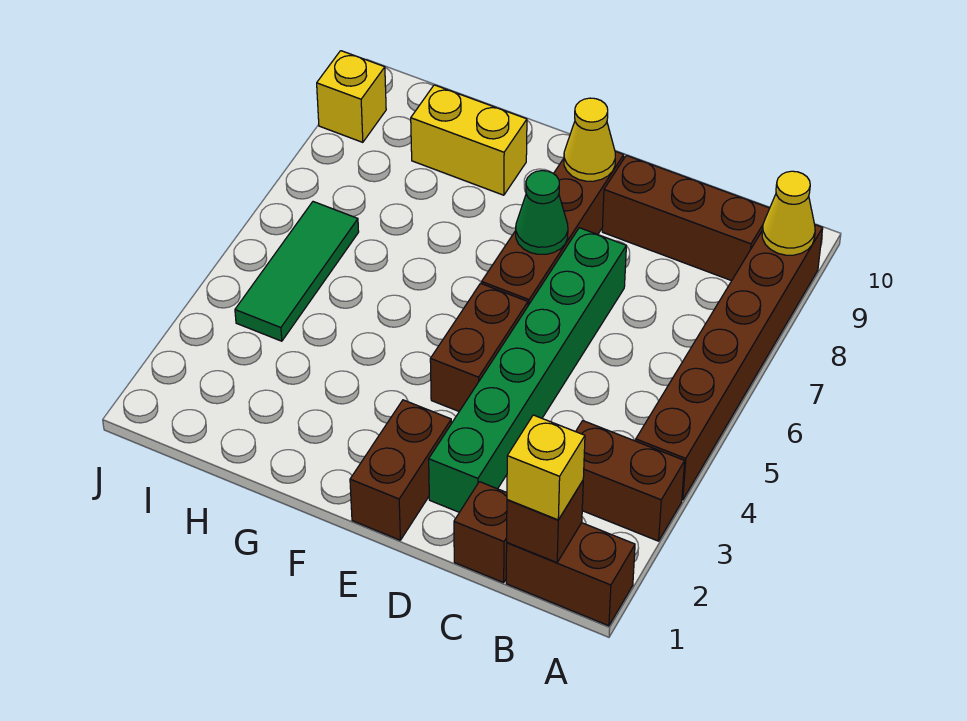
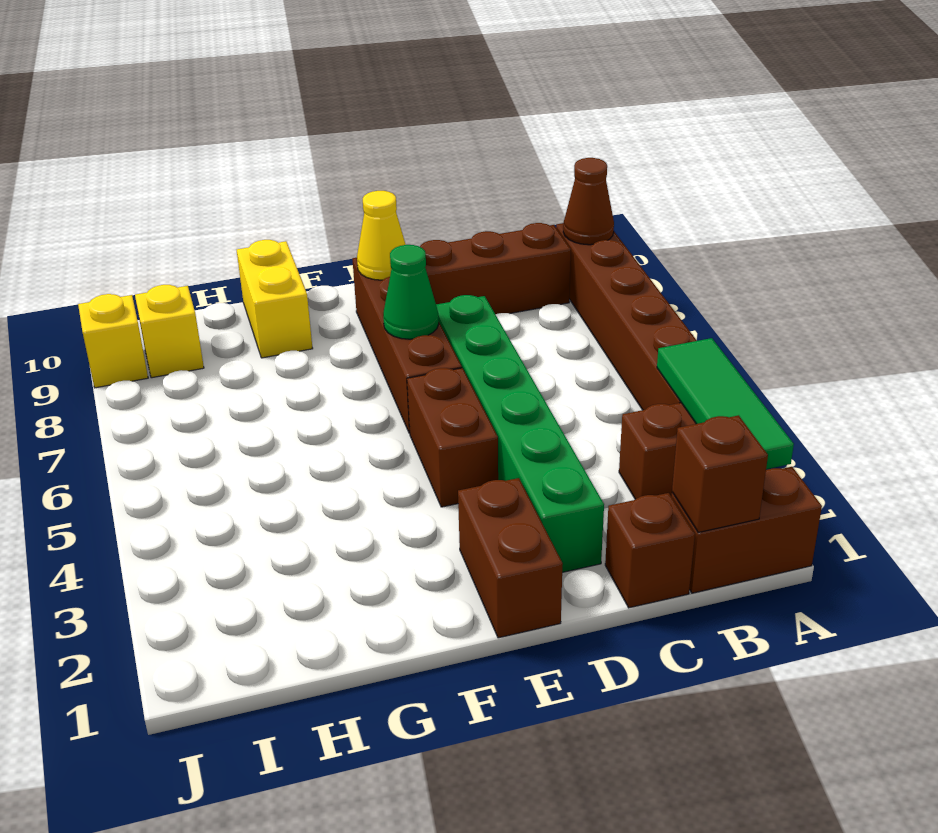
yellow 1x1 cone [762,171,815,255] -> brown 1x1 cone [563,158,614,245]
yellow 1x1 brick [507,415,585,520] -> yellow 1x1 brick moved to [135,285,204,378]
yellow 1x2 brick [411,85,527,195] -> yellow 1x2 brick turned to [237,240,313,358]
green 1x3 tile [235,202,359,341] -> green 1x3 tile moved to [657,338,794,469]

